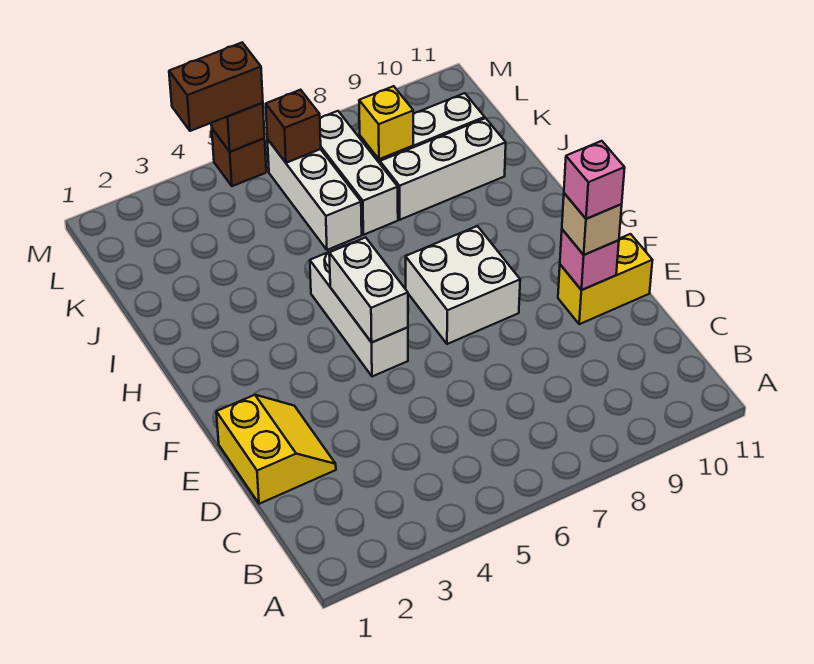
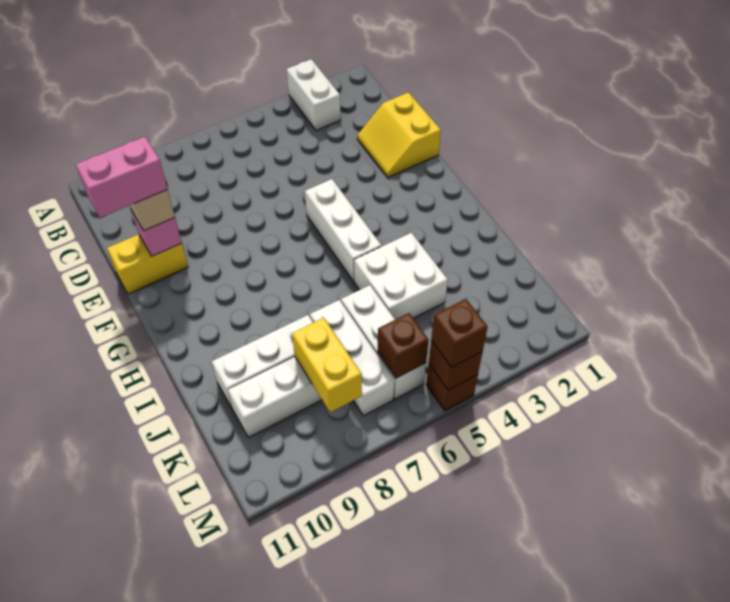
pink 1x1 brick [564,141,625,219] -> pink 1x2 brick [76,137,167,218]
white 1x2 brick [329,237,408,342] -> white 1x2 brick moved to [287,59,341,131]
white 2x2 brick [406,226,520,344] -> white 2x2 brick moved to [354,233,448,320]
yellow 1x1 brick [359,86,413,159] -> yellow 1x2 brick [292,318,362,412]
brown 1x2 brick [169,43,263,131] -> brown 1x1 brick [431,299,488,368]

